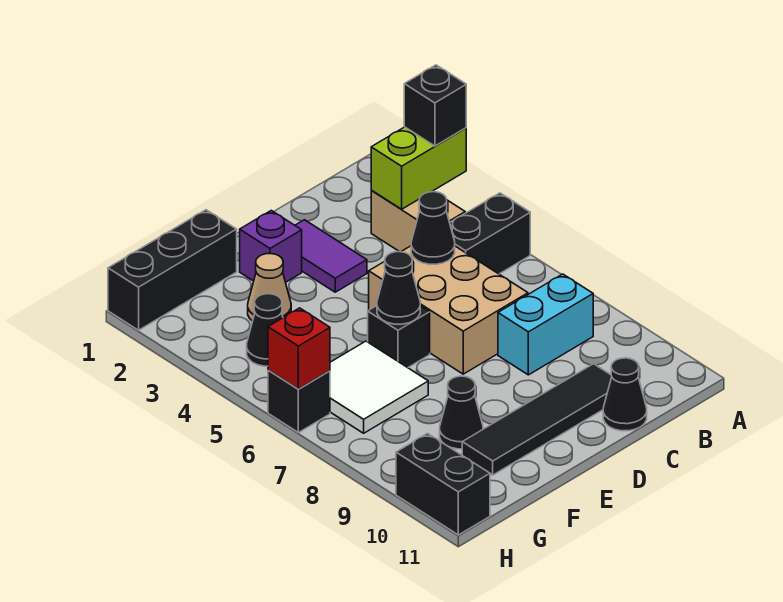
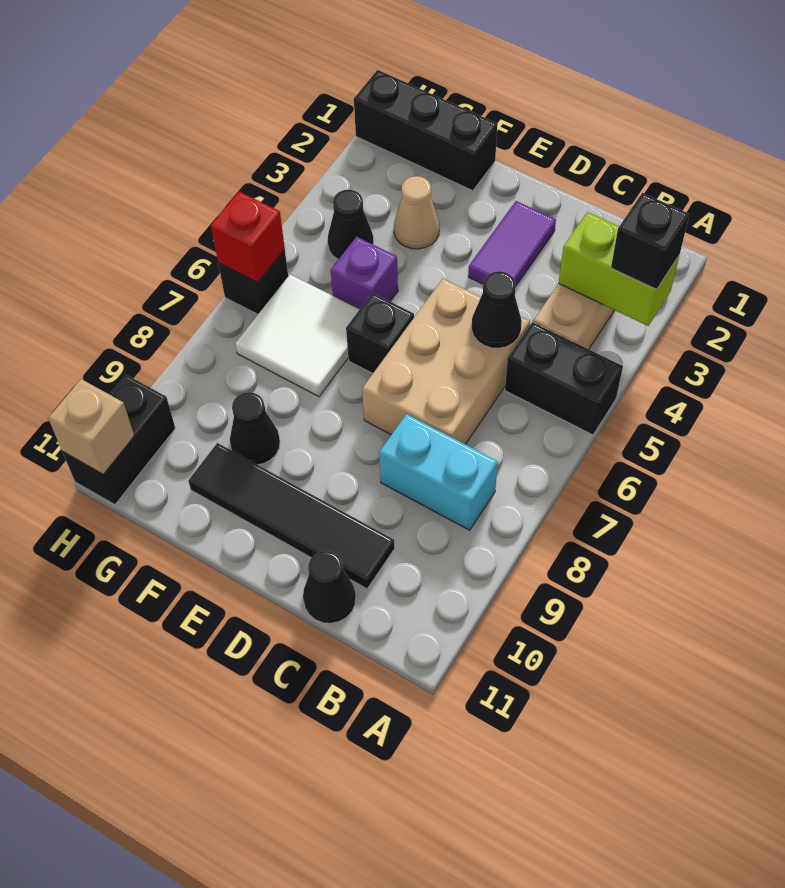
purple 1x1 brick [240,211,302,282] -> purple 1x1 brick moved to [331,237,398,309]
black 1x1 cone [377,252,420,324] -> none
none -> tan 1x1 brick [48,379,134,474]

